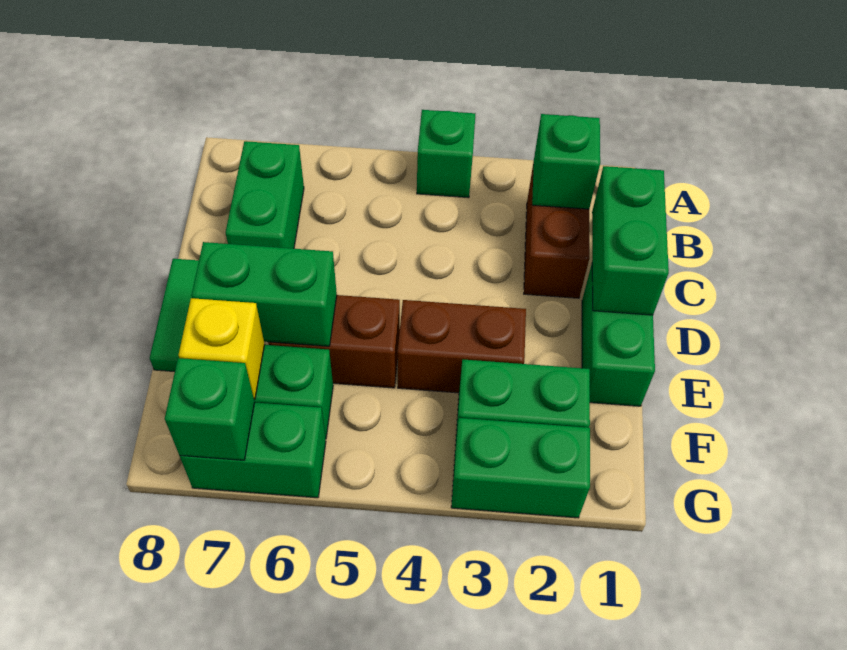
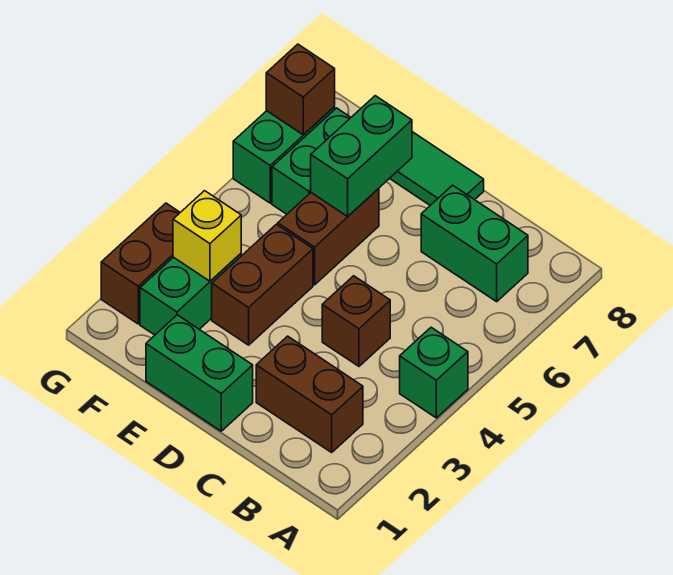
green 1x1 brick [532,114,600,209] -> none
green 1x2 brick [592,166,669,315] -> none
none -> brown 1x1 brick [322,276,390,366]
yellow 1x1 brick [179,298,265,399] -> yellow 1x1 brick moved to [173,191,241,281]
green 1x2 brick [451,418,590,518] -> brown 1x2 brick [101,203,180,324]
green 1x1 brick [165,358,255,460] -> brown 1x1 brick [266,44,335,135]

